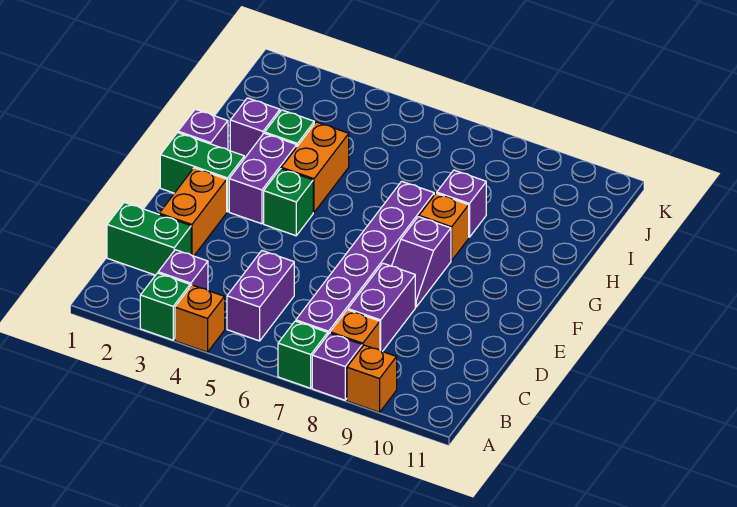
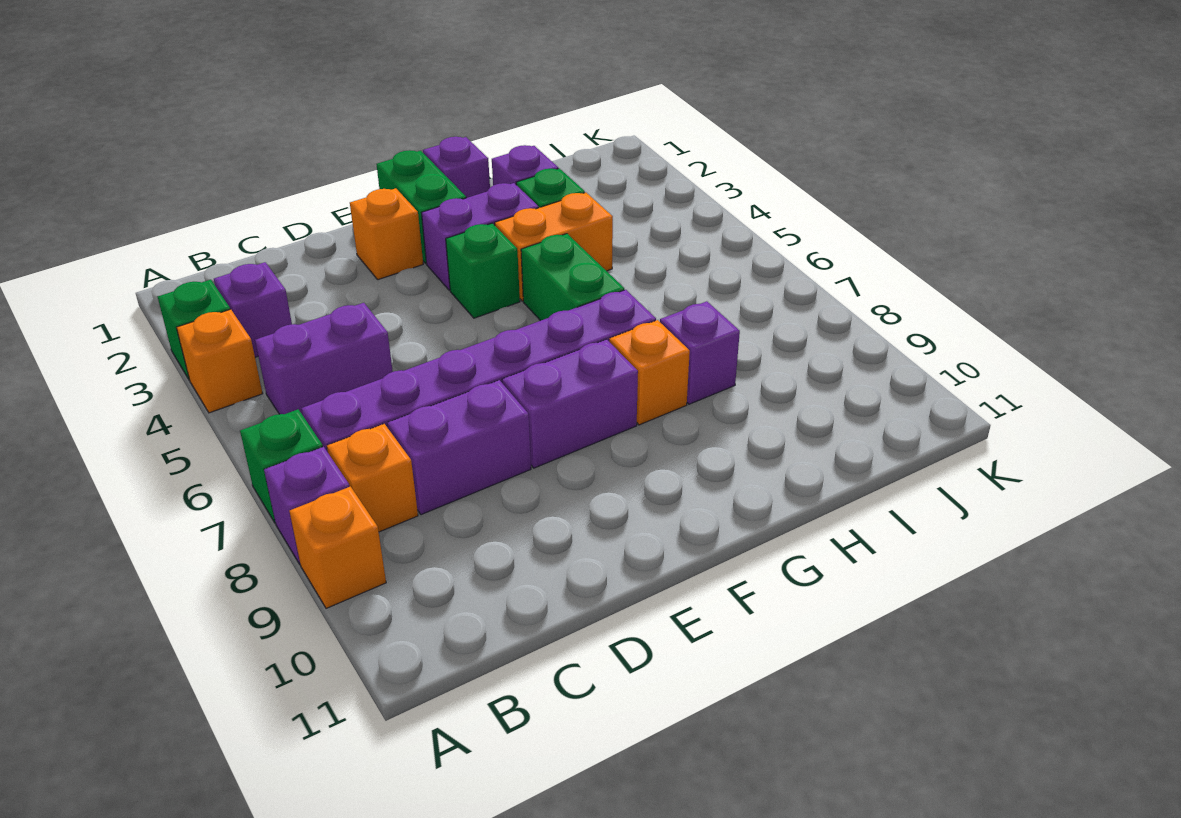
green 1x2 brick [107,202,191,275] -> green 1x2 brick moved to [521,234,624,321]
orange 1x2 brick [159,168,227,256] -> orange 1x1 brick [350,188,423,280]
purple 1x2 slope [392,217,451,307] -> purple 1x2 brick [502,339,638,468]

